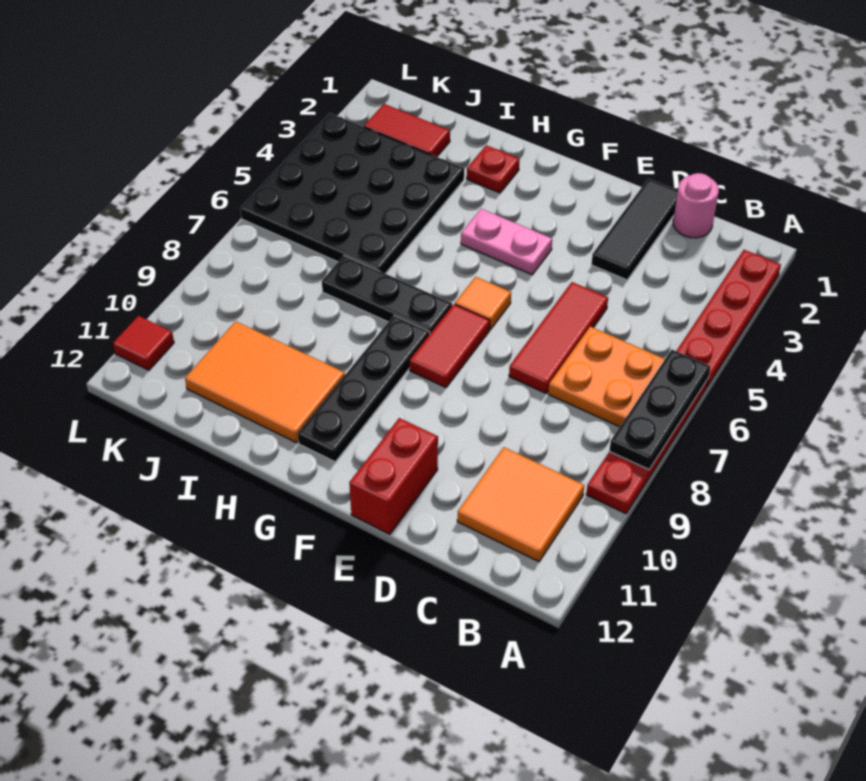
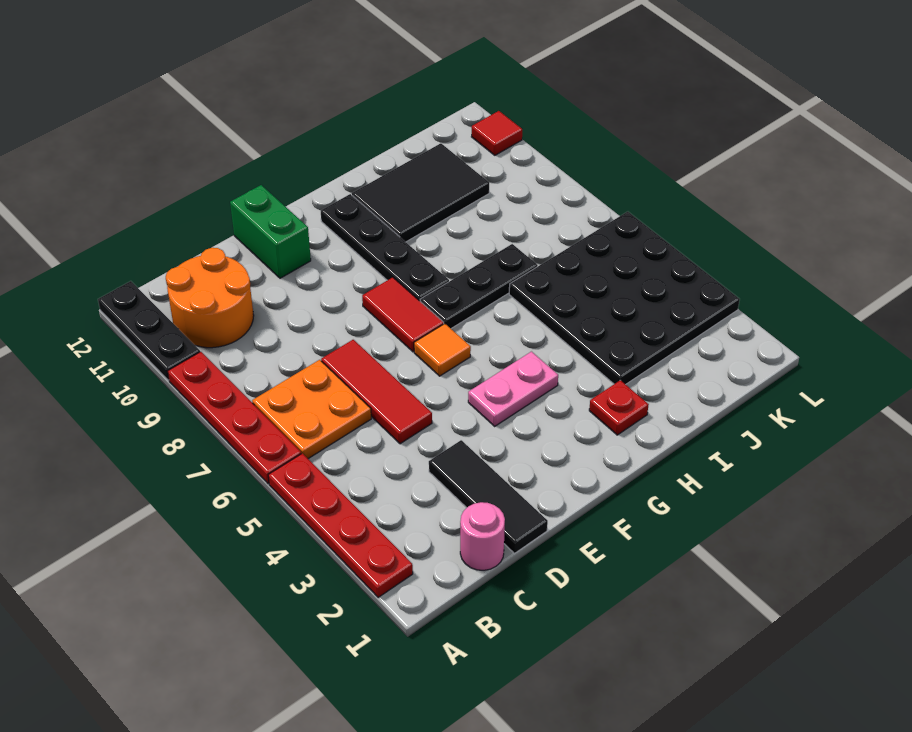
black 1x3 plate [609,350,711,469] -> black 1x3 plate moved to [98,281,200,380]
orange 2x2 tile [457,447,584,562] -> orange 2x2 round brick [166,248,254,348]
red 1x2 brick [349,418,438,534] -> green 1x2 brick [230,185,311,278]
orange 2x3 tile [185,321,345,443] -> black 2x3 tile [352,143,489,242]
red 1x2 tile [364,104,450,157] -> none

